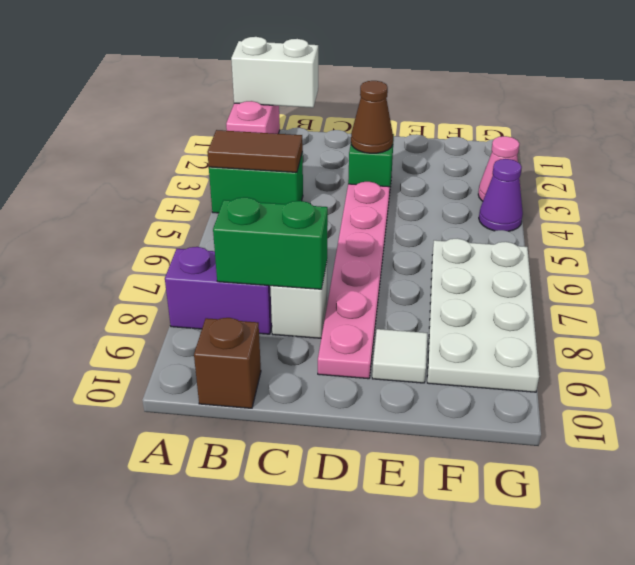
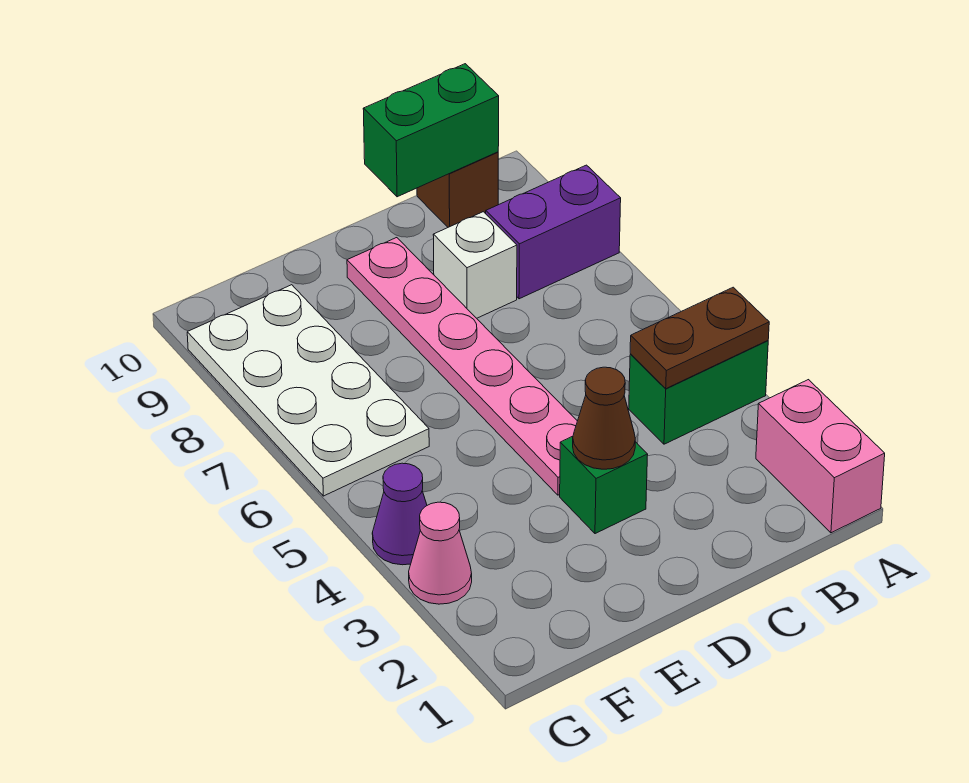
white 1x2 brick [231,37,318,108] -> none
brown 1x2 tile [207,130,303,172] -> brown 1x2 plate [630,287,769,389]
green 1x2 brick [213,197,328,289] -> green 1x2 brick moved to [363,64,499,197]
white 1x1 tile [372,329,427,383] -> none

